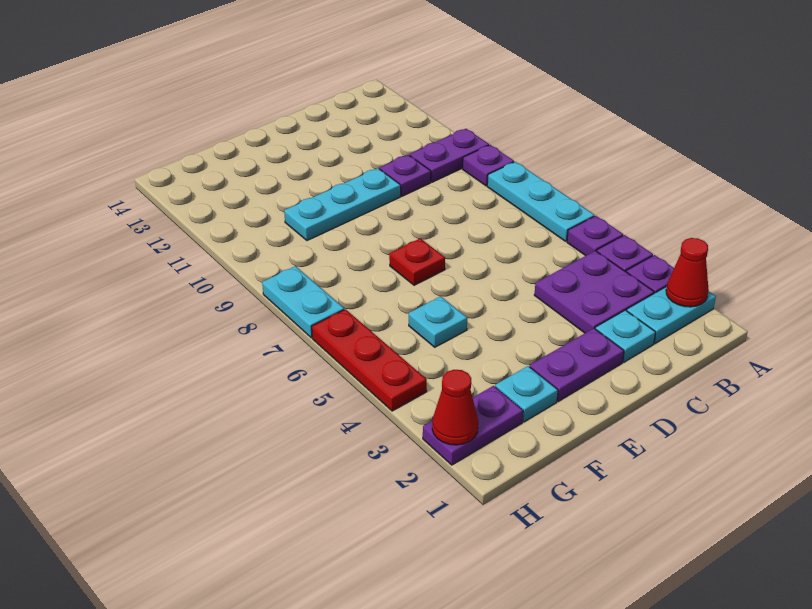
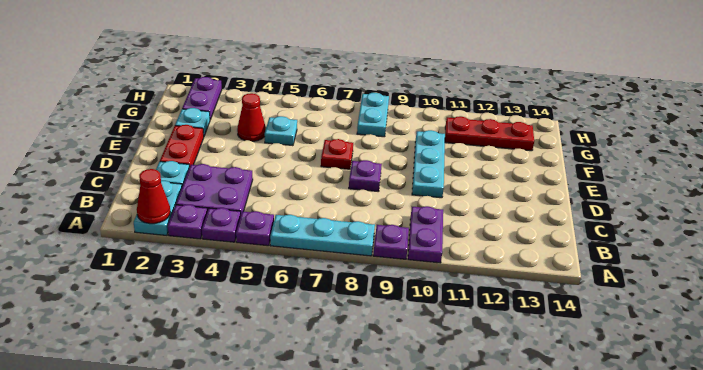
purple 1x1 plate [379,155,431,196] -> purple 1x1 plate moved to [349,160,382,192]
purple 1x2 plate [530,328,624,401] -> red 1x2 plate [160,125,204,167]
red 1x1 cone [432,370,478,445] -> red 1x1 cone moved to [237,93,266,141]
red 1x3 plate [312,309,427,411] -> red 1x3 plate moved to [445,116,534,151]
cyan 1x2 plate [262,266,344,338] -> cyan 1x2 plate turned to [357,93,389,137]

